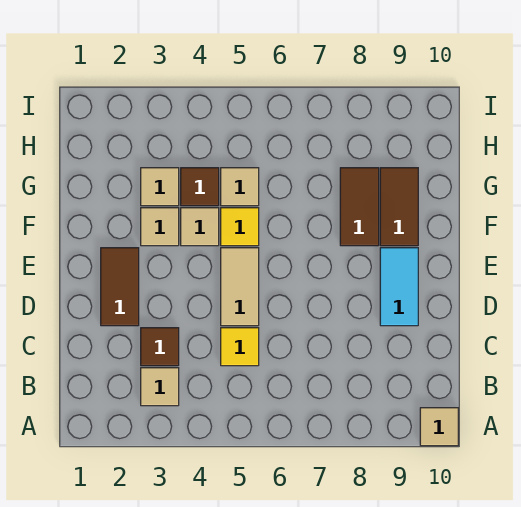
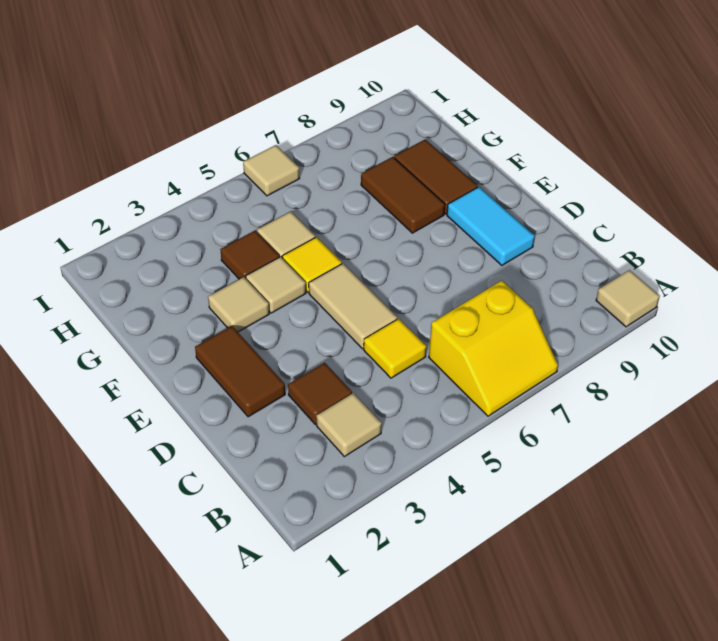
none -> yellow 2x2 slope [429,281,558,416]
tan 1x1 tile [141,168,179,206] -> tan 1x1 tile moved to [243,145,300,196]

